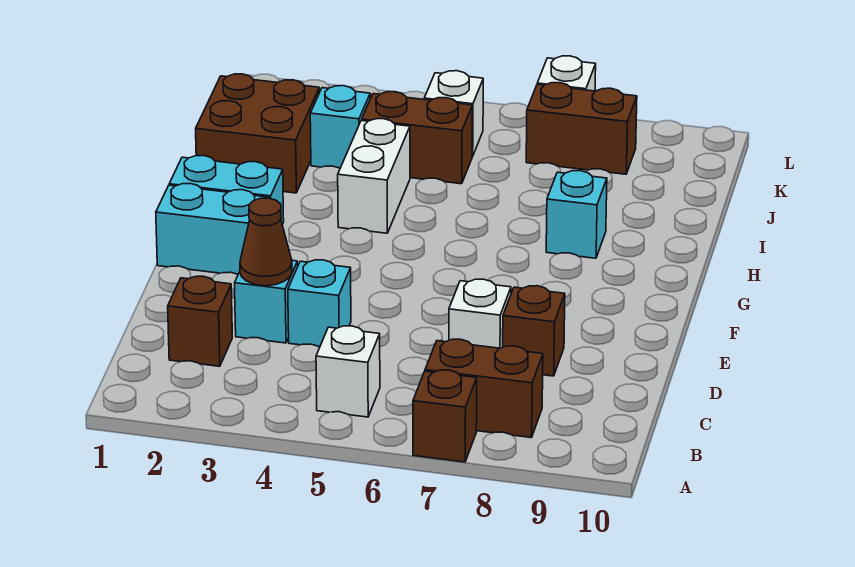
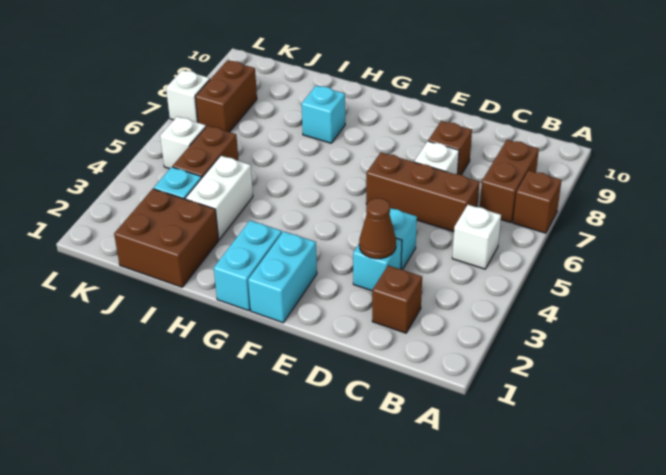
none -> brown 1x3 brick [366,152,480,232]
white 1x2 brick [338,119,410,233] -> white 1x2 brick turned to [186,156,253,240]

